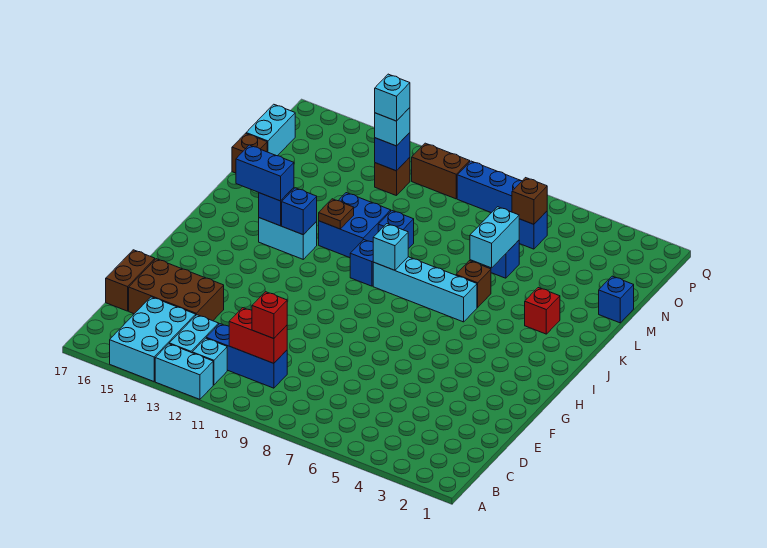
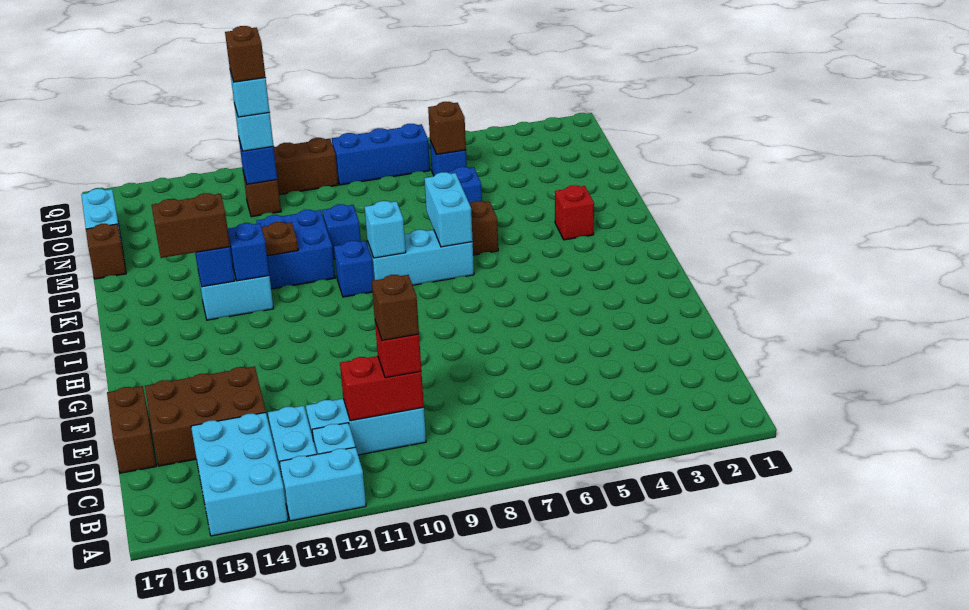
blue 1x3 brick [206,324,287,388] -> cyan 1x3 brick [306,399,426,455]
none -> brown 1x1 brick [372,275,419,340]
cyan 1x4 brick [373,257,477,322] -> cyan 1x3 brick [368,230,474,285]
blue 1x2 brick [236,145,294,201] -> brown 1x2 brick [152,193,230,258]
cyan 1x2 brick [470,207,519,268] -> cyan 1x2 brick moved to [424,172,473,247]
blue 1x1 brick [599,276,634,323] -> none
none -> brown 1x1 brick [225,26,266,82]

